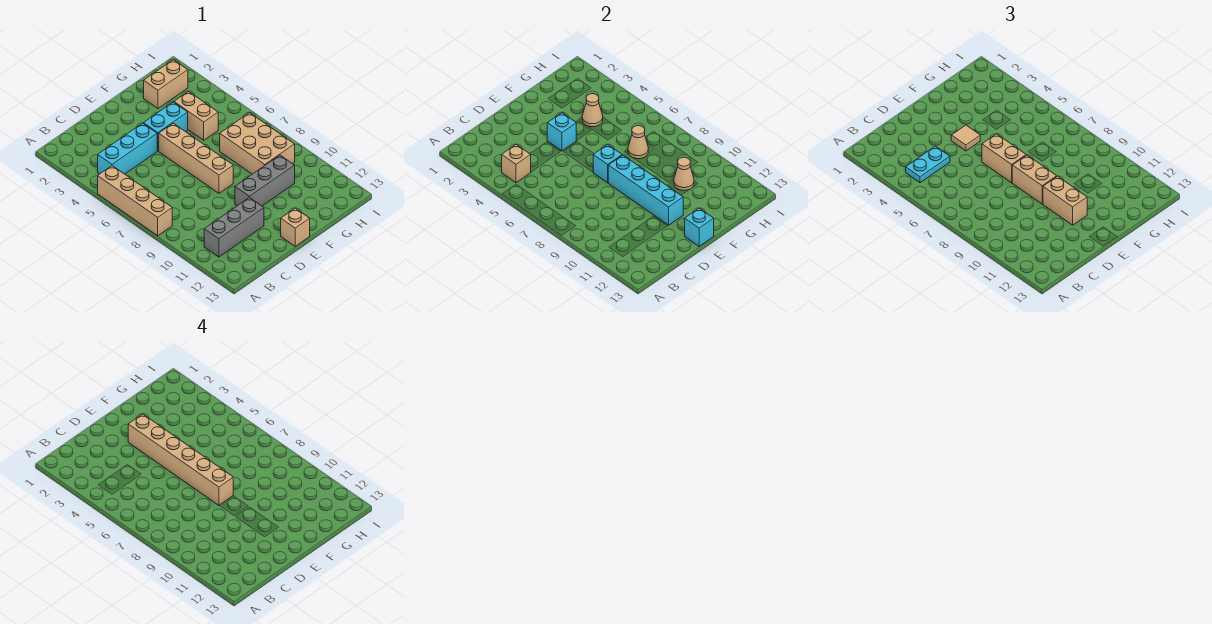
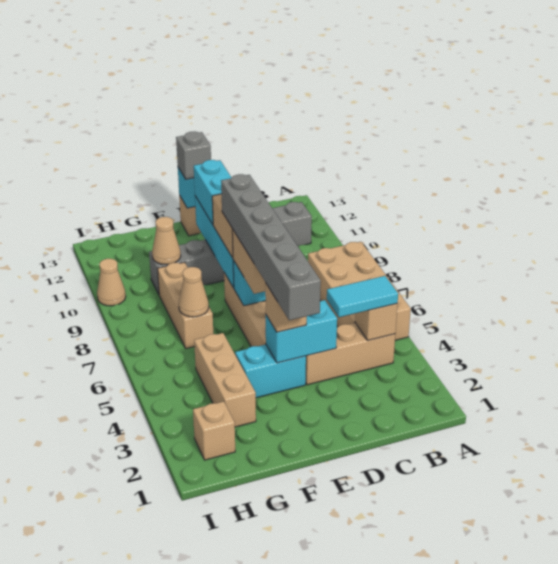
tan 1x4 brick [98,166,172,236] -> tan 2x4 brick [308,242,411,340]
cyan 1x3 brick [98,123,157,174] -> tan 1x3 brick [306,323,395,385]
cyan 1x2 plate [906,146,950,183] -> cyan 1x2 tile [327,276,398,317]
tan 1x6 brick [128,414,233,505] -> grey 1x6 brick [221,174,321,320]
cyan 1x1 brick [547,113,576,151] -> cyan 1x2 brick [266,300,337,363]
tan 1x1 tile [951,125,980,151] -> tan 1x1 brick [265,283,307,332]
tan 1x2 brick [1043,176,1087,225] -> cyan 1x2 brick [194,160,232,225]
none -> grey 1x1 brick [176,131,211,179]
tan 1x2 brick [144,60,188,108] -> tan 1x1 brick [193,401,235,460]
tan 1x2 brick [174,91,218,140] -> tan 1x3 brick [194,333,256,427]
tan 1x1 cone [582,94,603,127] -> tan 1x1 cone moved to [97,259,126,306]
tan 2x3 brick [220,113,295,174] -> tan 1x3 brick [158,262,213,349]

